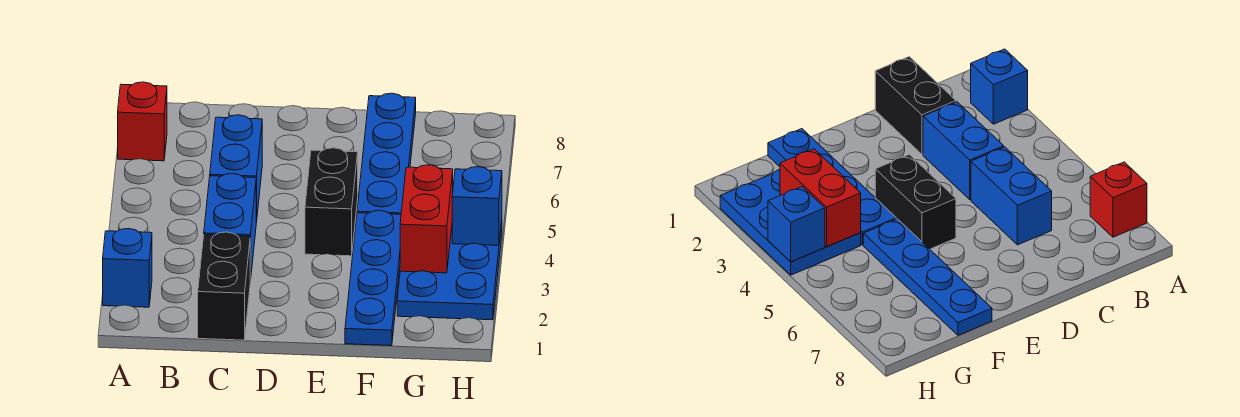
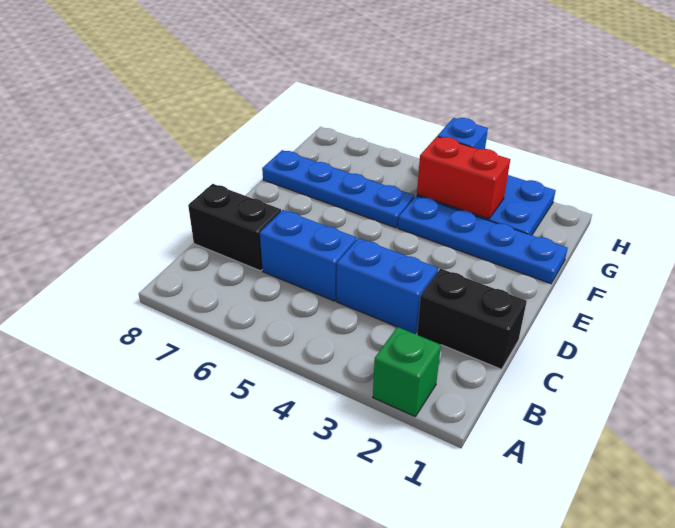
blue 1x1 brick [103,229,152,307] -> green 1x1 brick [373,327,441,416]
red 1x1 brick [118,82,167,161] -> none
black 1x2 brick [305,148,358,256] -> black 1x2 brick moved to [188,184,281,271]

